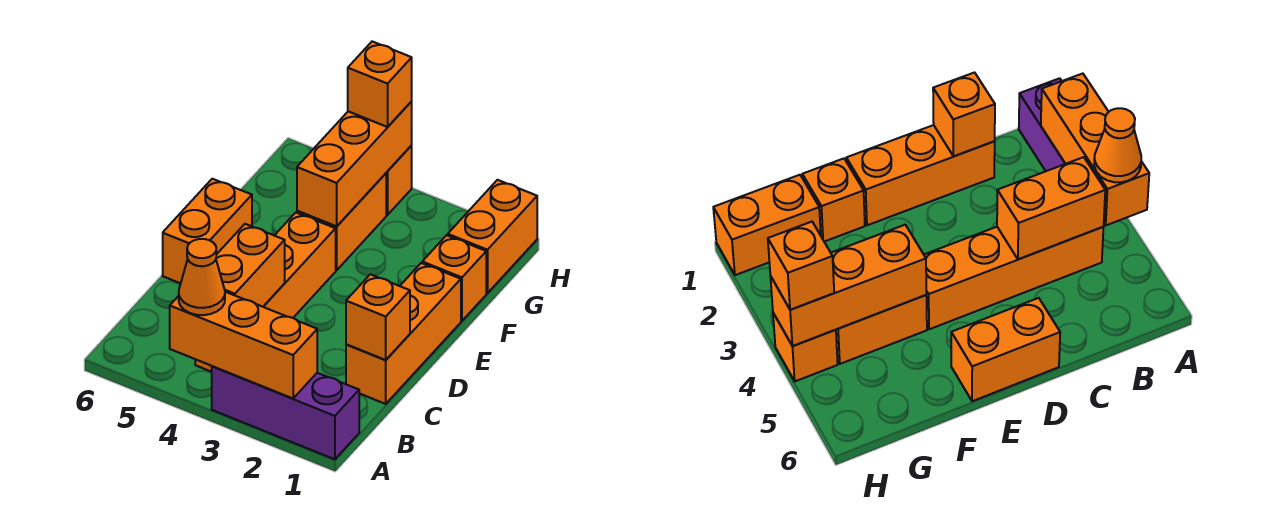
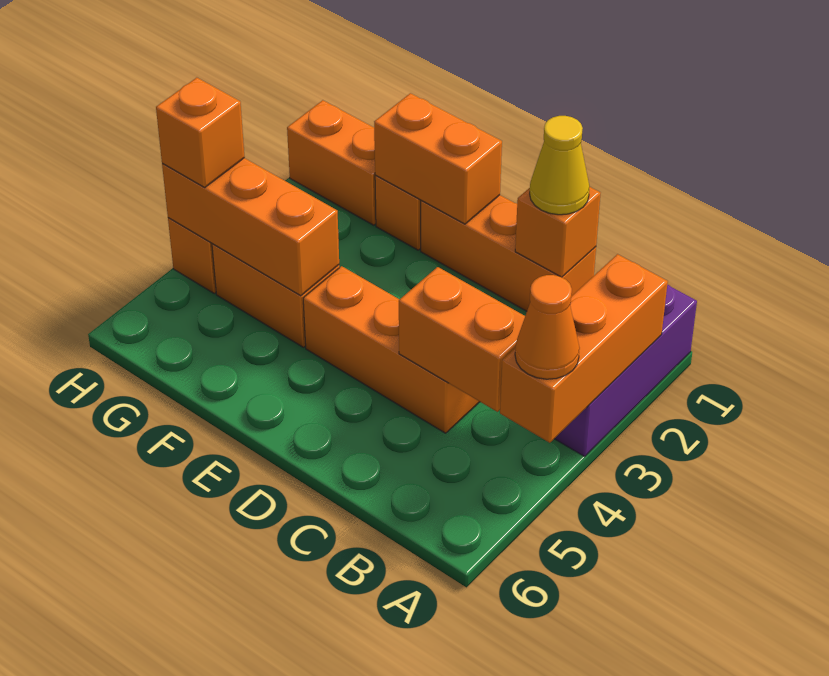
orange 1x4 brick [195,213,336,372] -> orange 1x3 brick [303,266,480,433]
none -> yellow 1x1 cone [530,116,590,215]
orange 1x2 brick [163,179,252,283] -> orange 1x2 brick moved to [374,93,502,224]

